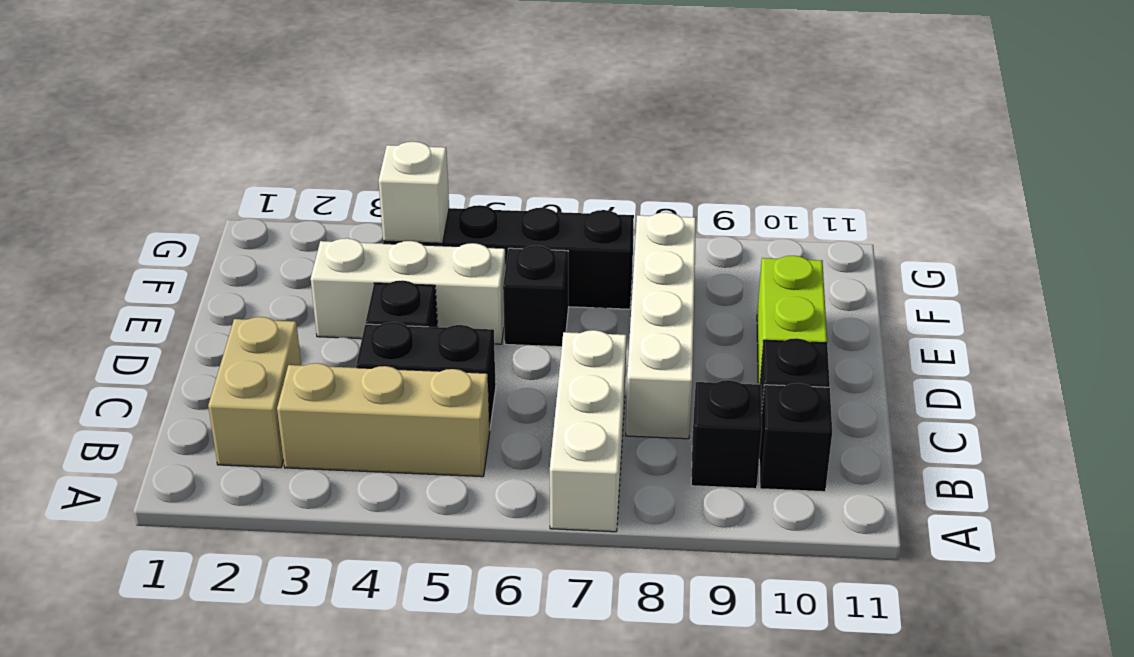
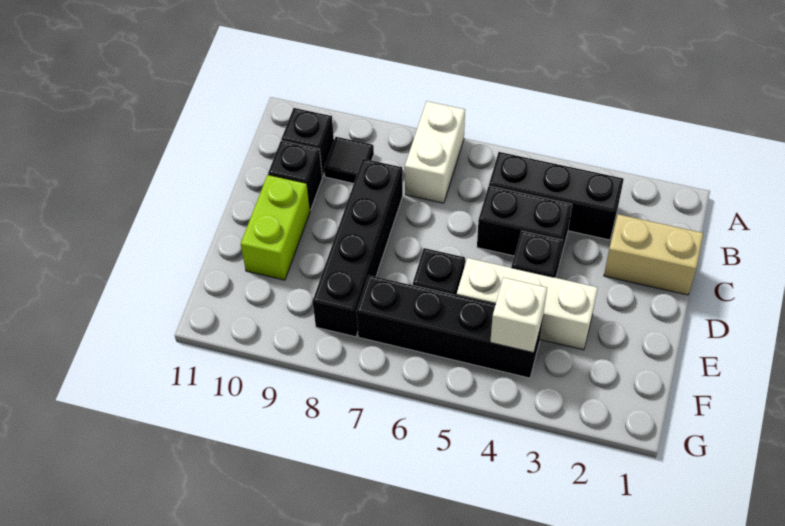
white 1x3 brick [550,330,627,532] -> white 1x2 brick [405,101,465,203]
tan 1x2 brick [208,317,301,468] -> tan 1x2 brick turned to [604,214,703,295]
tan 1x3 brick [277,363,490,477] -> black 1x3 brick [489,152,624,240]
black 1x1 brick [691,380,762,489] -> black 1x1 tile [324,137,374,183]
white 1x4 brick [626,212,696,439] -> black 1x4 brick [313,159,403,337]

